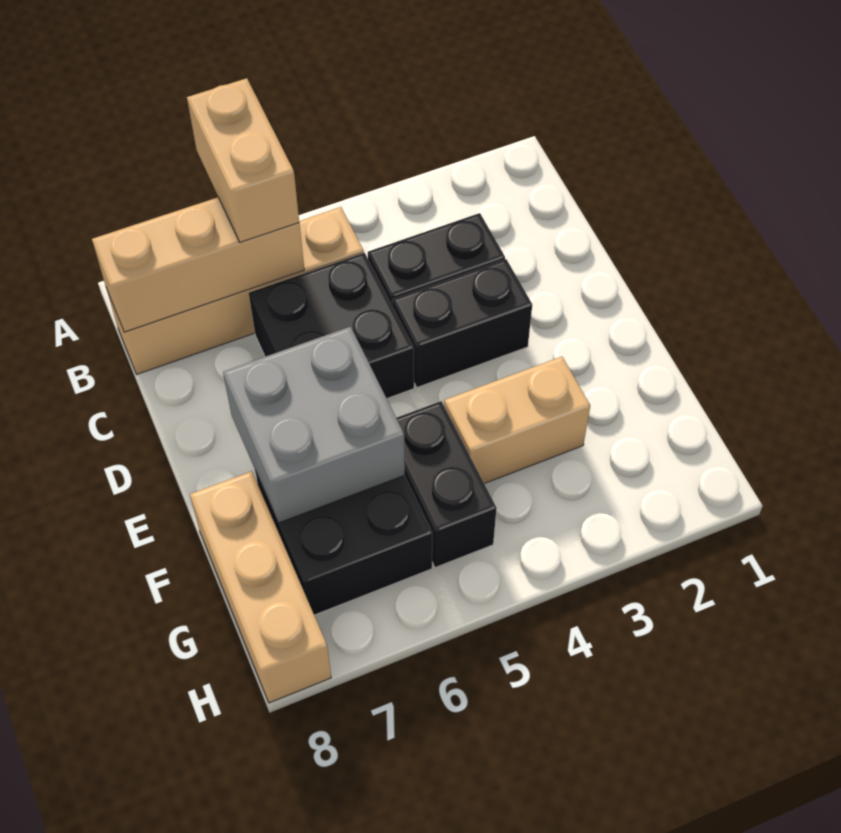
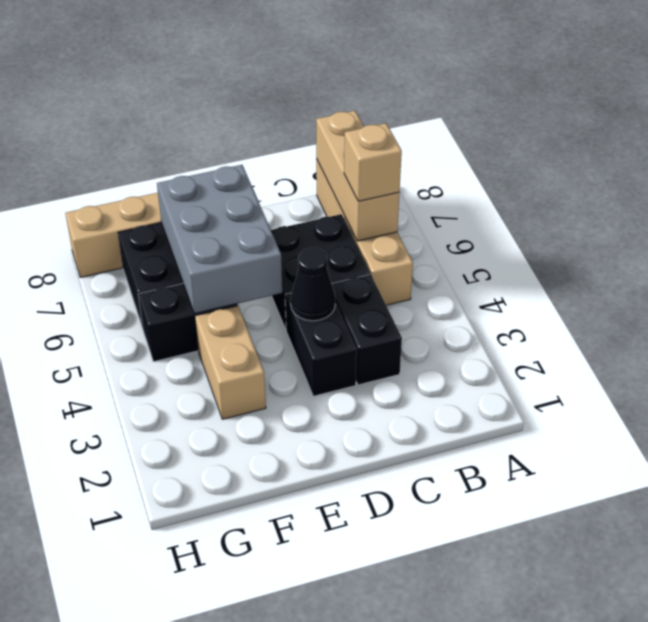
tan 1x2 brick [187,78,299,242] -> tan 1x1 brick [344,123,402,201]
none -> black 1x1 cone [291,248,335,321]
grey 2x2 brick [223,327,405,523] -> grey 2x3 brick [157,165,282,314]

